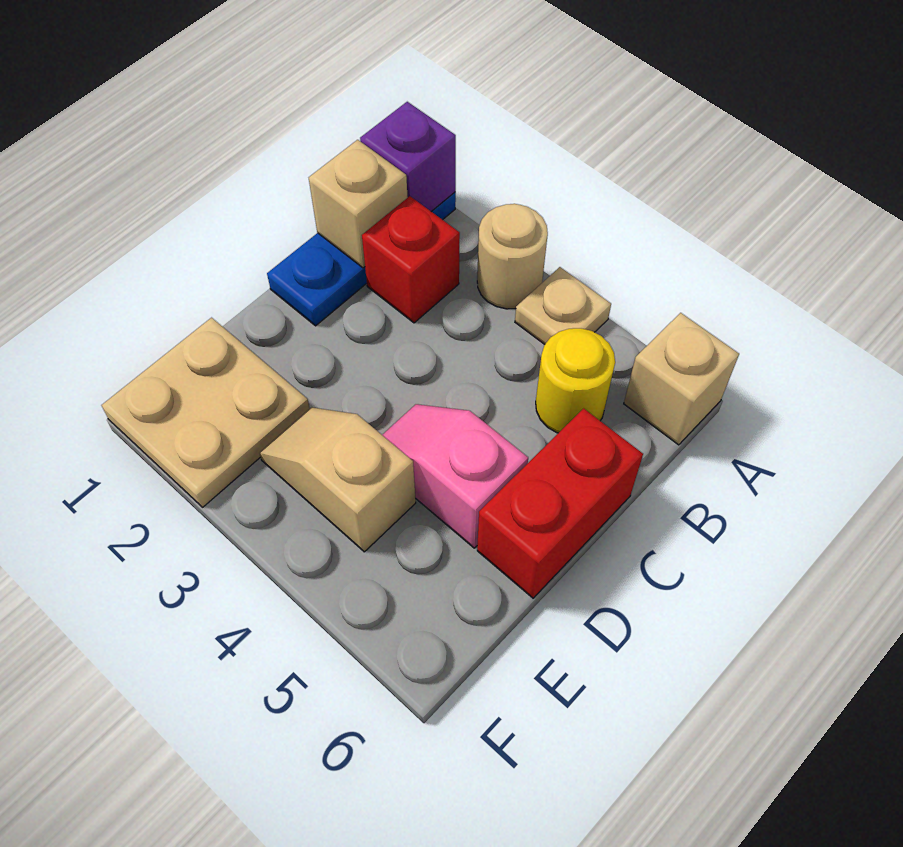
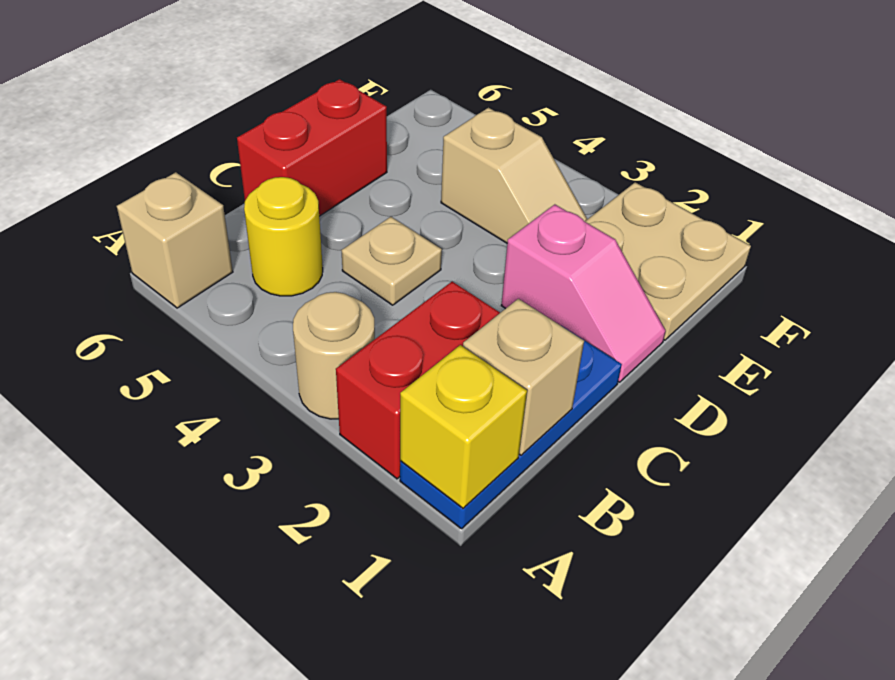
purple 1x1 brick [360,102,456,212] -> yellow 1x1 brick [400,345,527,508]
tan 1x1 plate [515,267,611,344] -> tan 1x1 plate moved to [341,217,442,305]
red 1x1 brick [362,196,460,323] -> red 1x2 brick [336,282,500,479]
pink 1x2 slope [382,404,528,548] -> pink 1x2 slope moved to [501,204,666,382]

